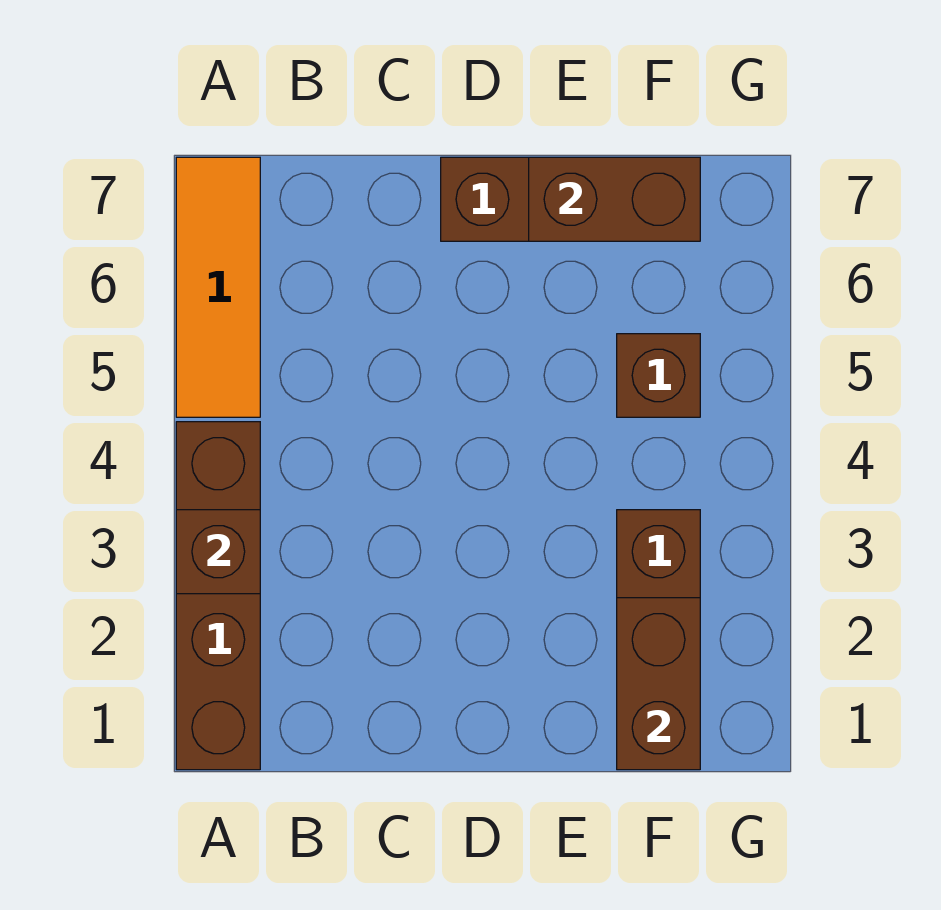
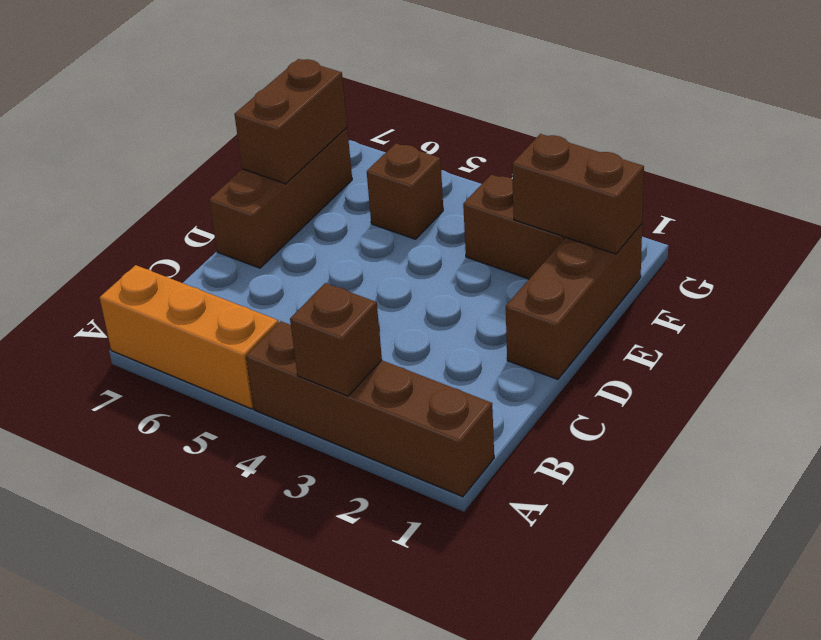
orange 1x3 tile [176,157,260,417] -> orange 1x3 brick [100,265,279,409]
none -> brown 1x3 brick [506,224,642,379]

